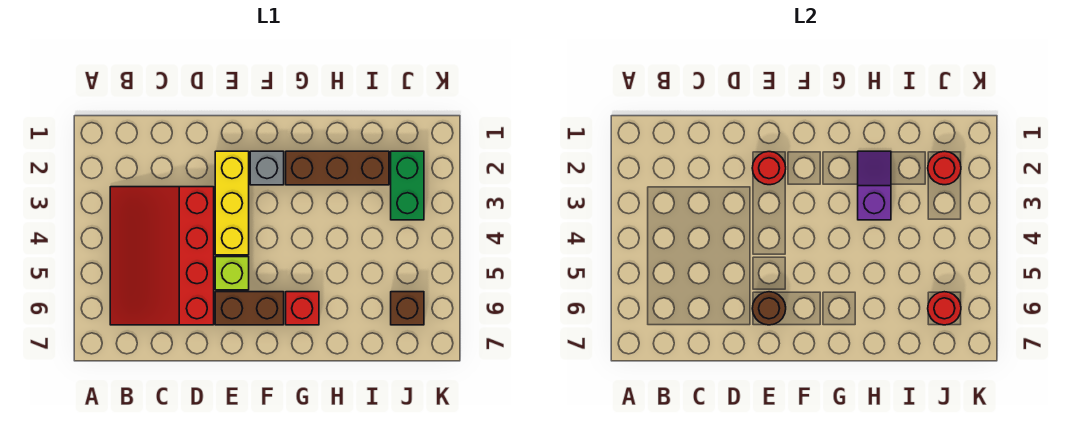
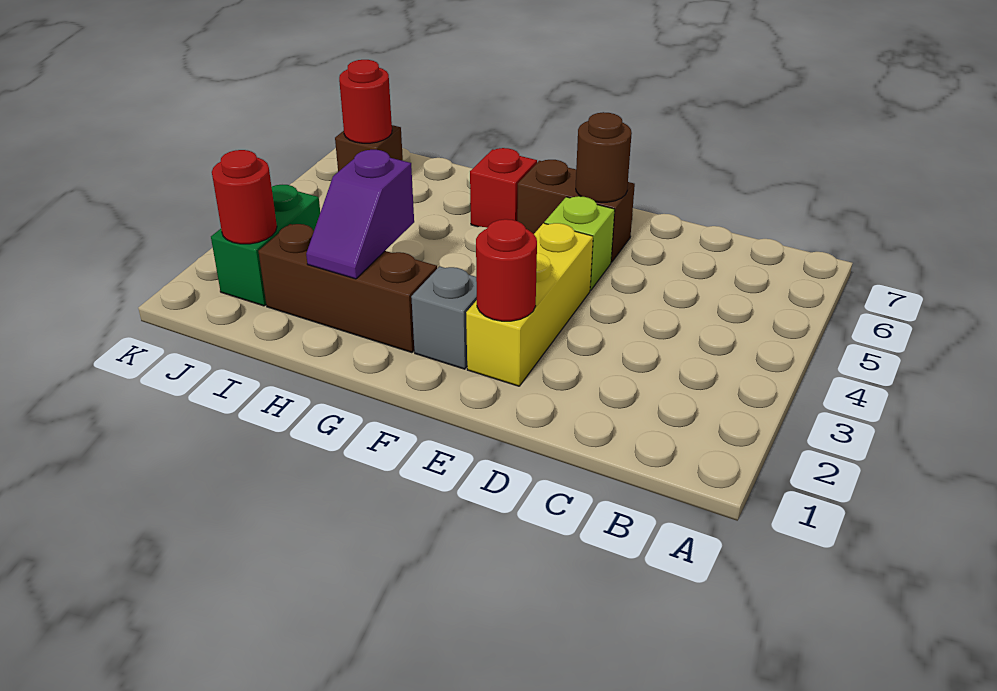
red 3x4 slope [110,187,214,325] -> none

